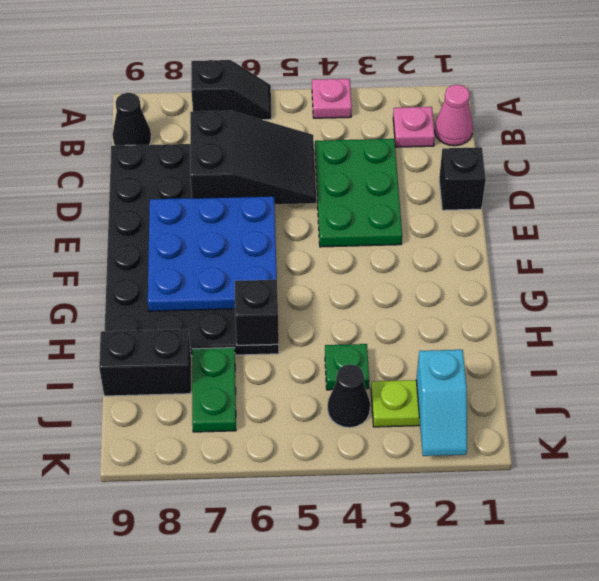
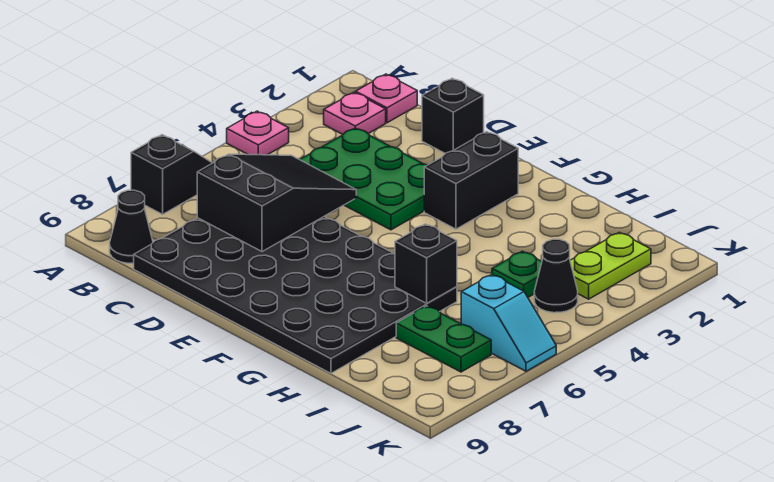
pink 1x1 cone [434,85,473,146] -> pink 1x1 plate [356,74,417,123]
blue 3x3 plate [148,196,277,311] -> none
black 1x2 brick [99,329,191,396] -> black 1x2 brick moved to [424,132,518,229]
cyan 1x2 slope [416,350,467,456] -> cyan 1x2 slope moved to [461,274,556,371]

